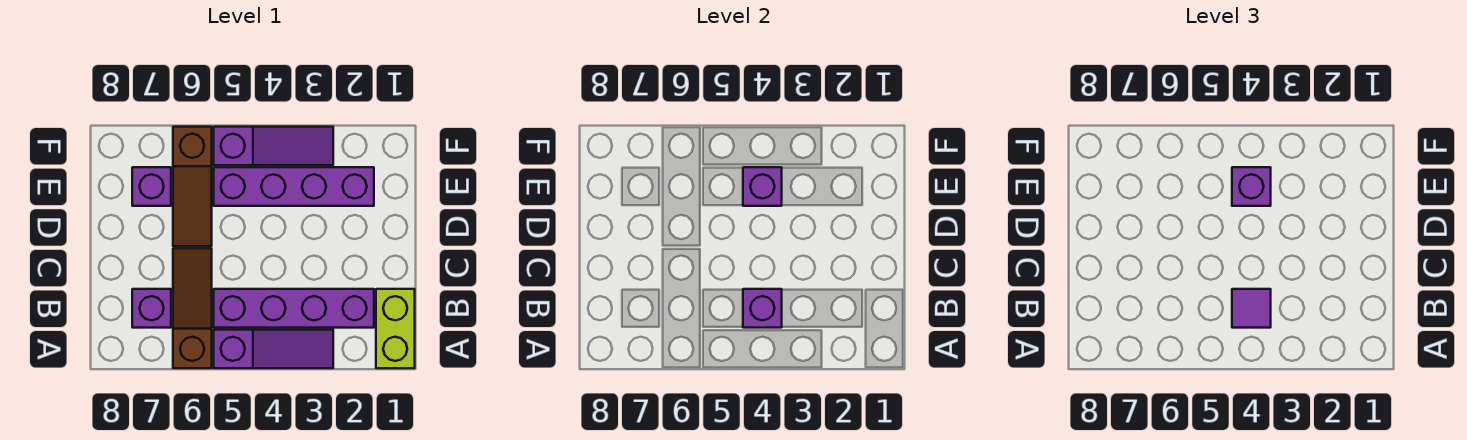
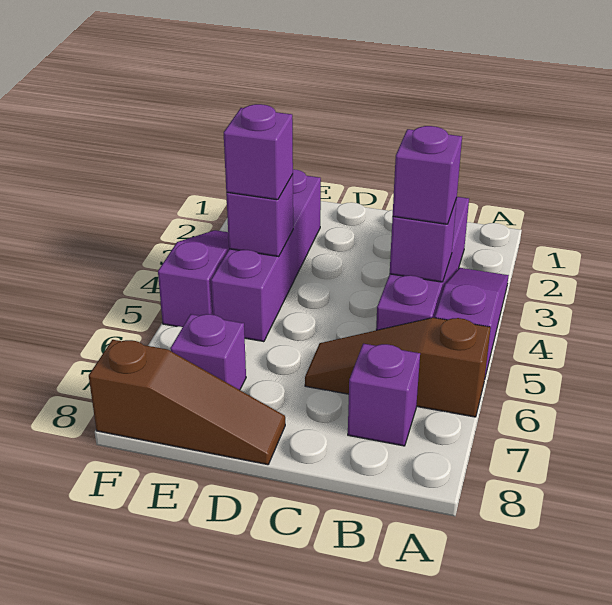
lime 1x2 brick [376,289,415,368] -> none
purple 1x1 tile [1232,289,1271,328] -> purple 1x1 brick [393,126,462,224]
brown 1x3 slope [173,127,212,246] -> brown 1x3 slope moved to [89,340,285,465]

